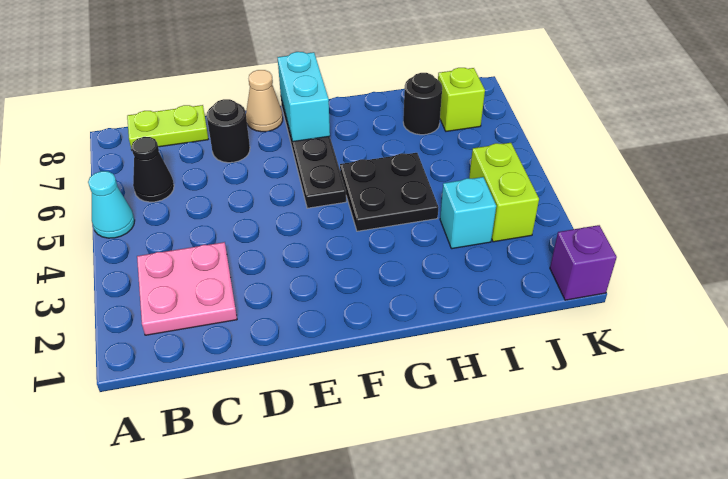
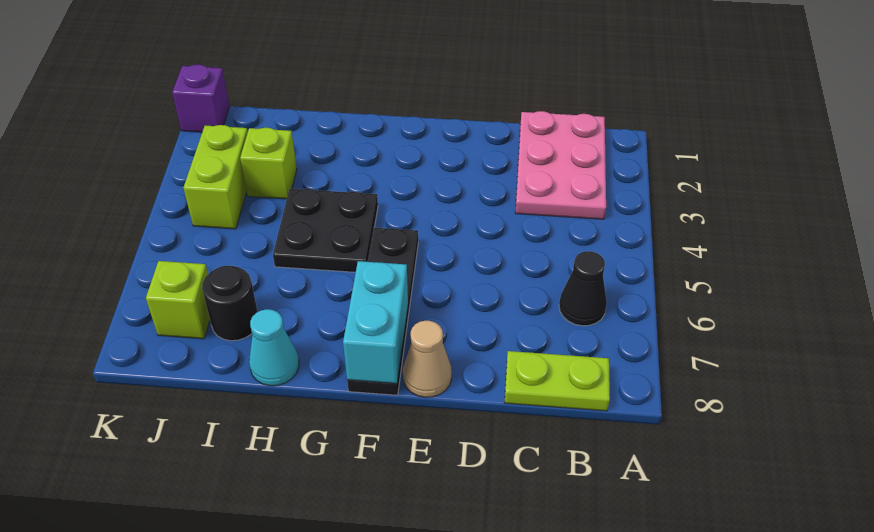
cyan 1x1 cone [88,171,135,238] -> cyan 1x1 cone moved to [249,309,299,386]
pink 2x2 plate [137,242,237,335] -> pink 2x3 plate [515,111,606,219]
black 1x1 round brick [207,99,250,163] -> none
cyan 1x1 brick [440,177,496,249] -> lime 1x1 brick [240,128,297,199]

